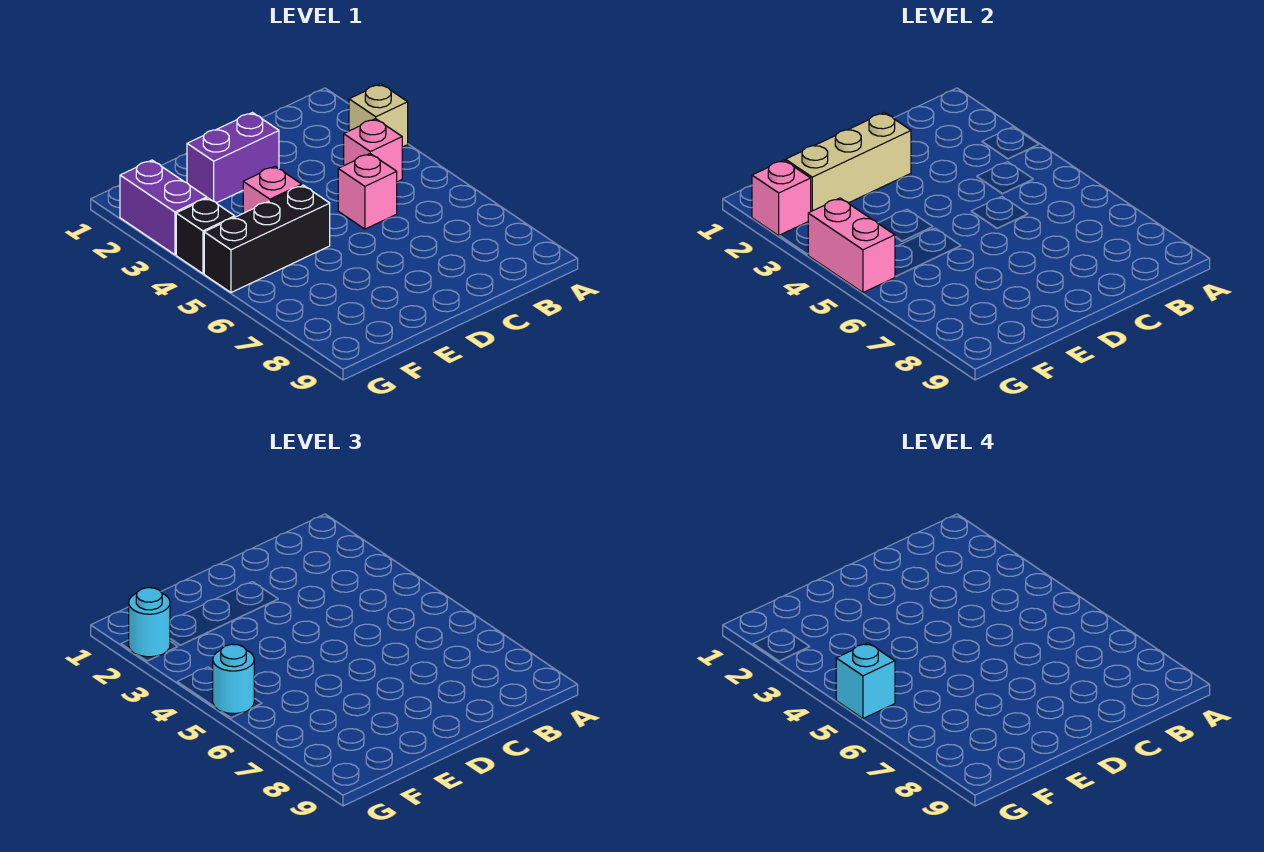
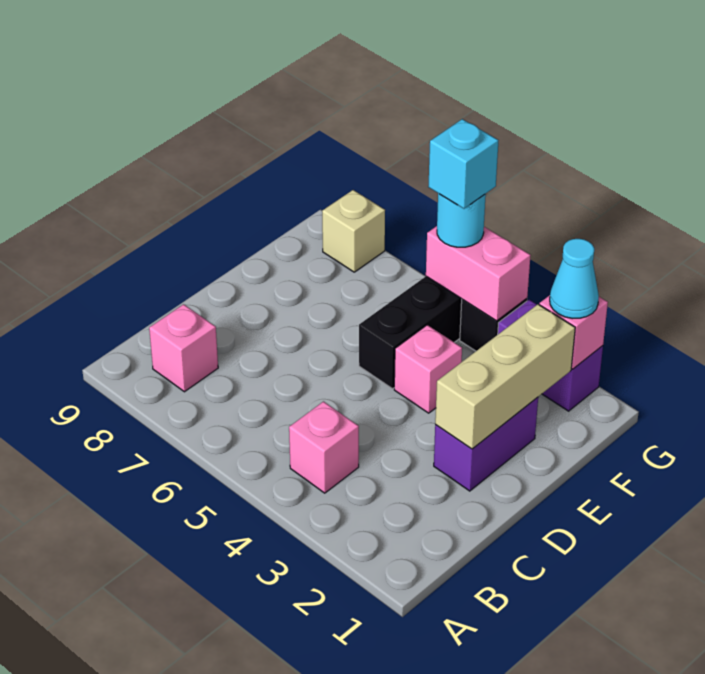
tan 1x1 brick [349,84,408,147] -> tan 1x1 brick moved to [322,190,385,272]
pink 1x1 brick [338,154,397,229] -> pink 1x1 brick moved to [149,304,218,392]
cyan 1x1 round brick [129,588,170,657] -> cyan 1x1 cone [550,239,599,319]

